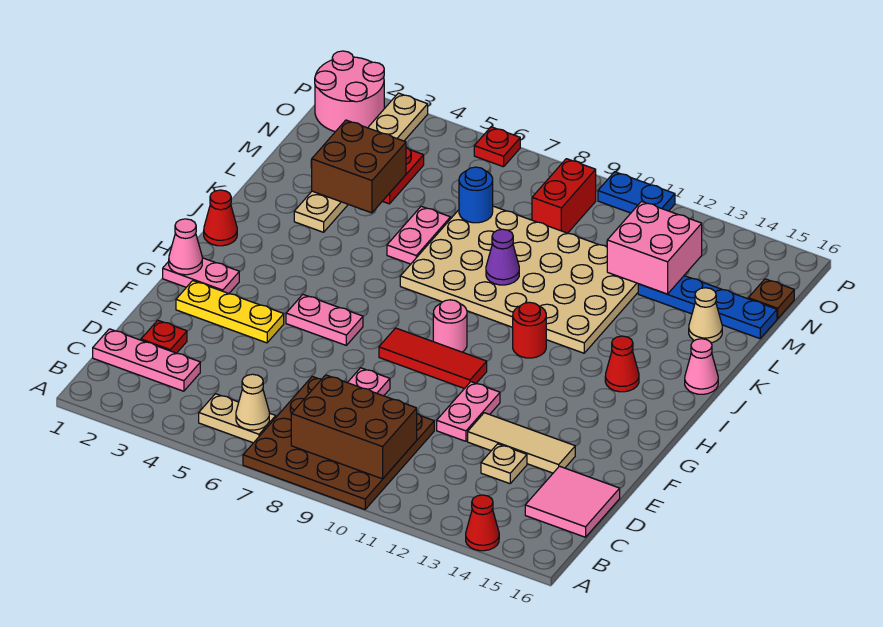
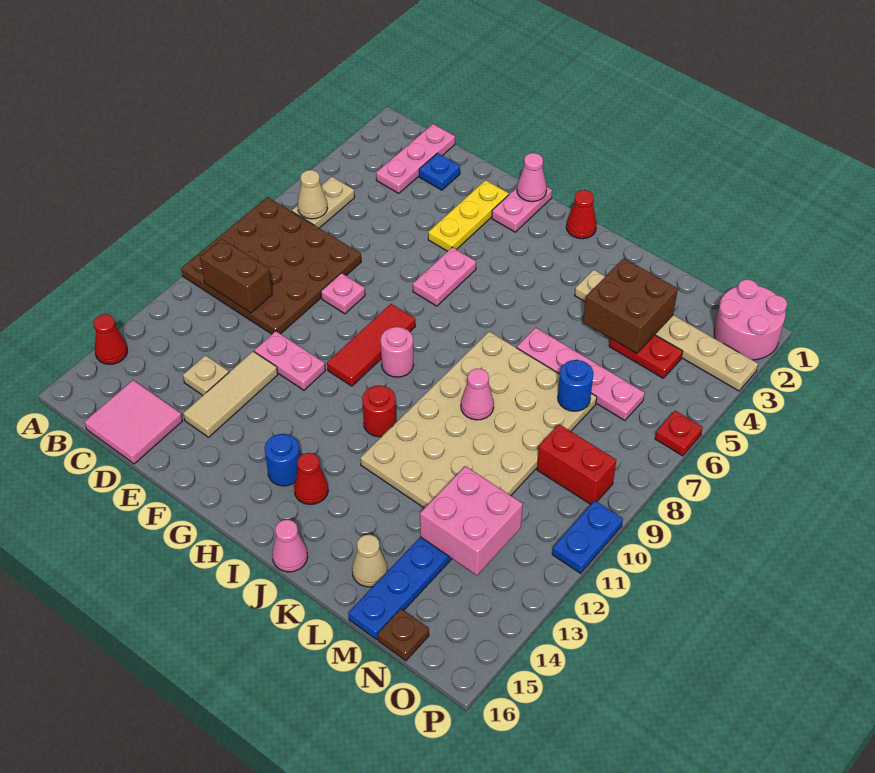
brown 2x3 brick [291,375,417,479] -> brown 1x2 brick [200,239,272,313]
red 1x1 plate [141,320,187,353] -> blue 1x1 plate [419,153,460,190]
none -> blue 1x1 round brick [265,434,300,486]
pink 1x2 plate [387,206,450,264] -> pink 1x4 plate [517,328,645,421]
purple 1x1 cone [486,229,519,285] -> pink 1x1 cone [461,369,494,420]

